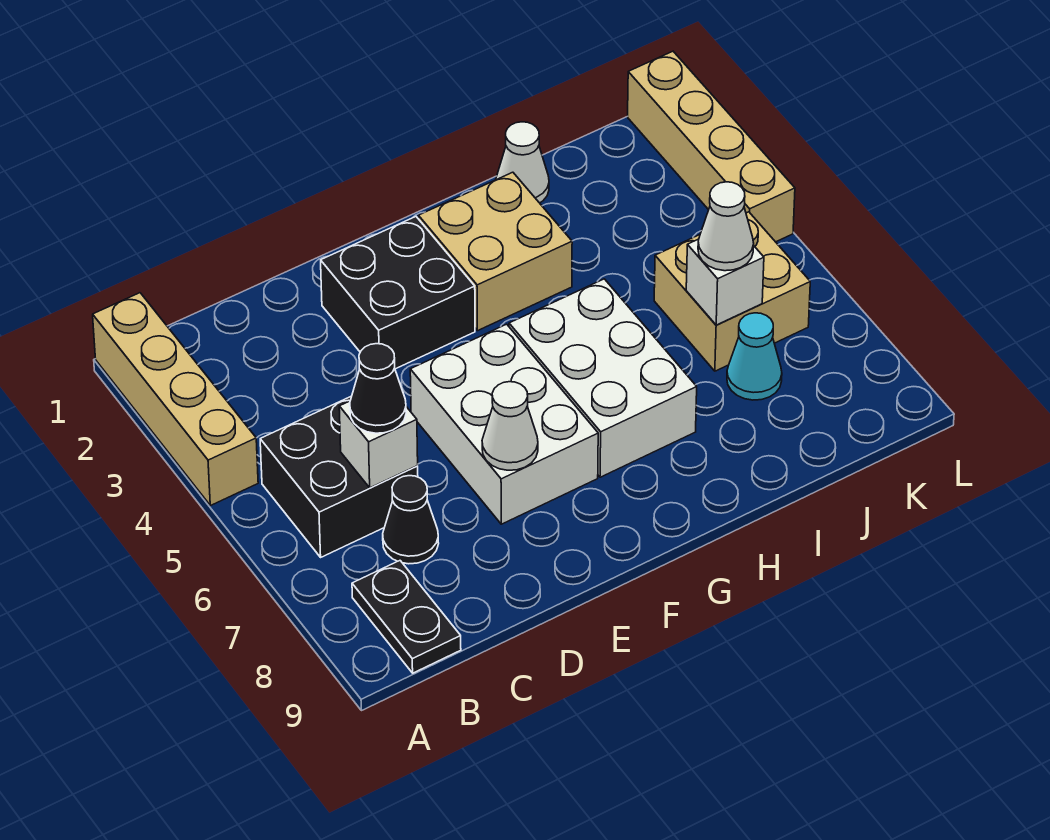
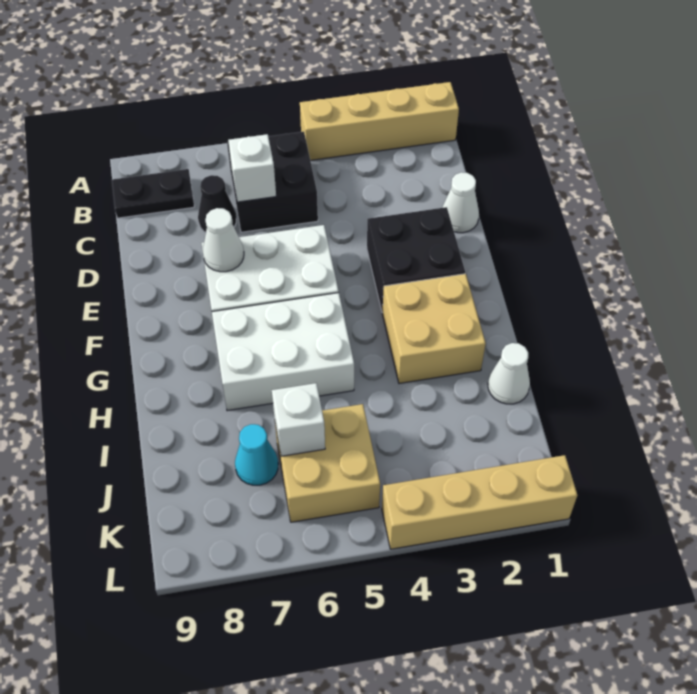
black 1x1 cone [350,344,406,433] -> none
white 1x1 cone [698,182,754,271] -> white 1x1 cone moved to [442,172,479,233]

